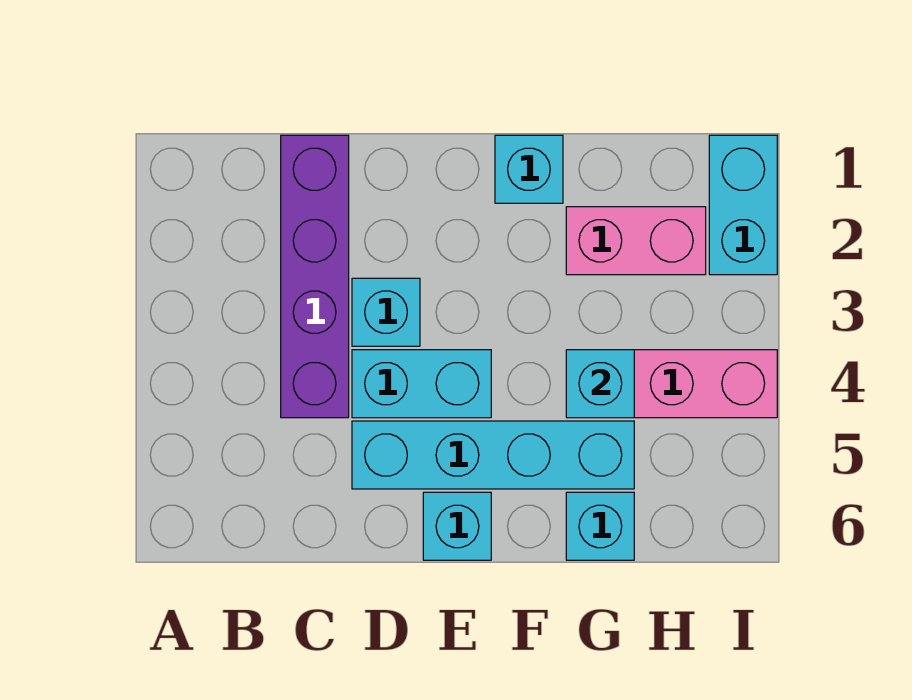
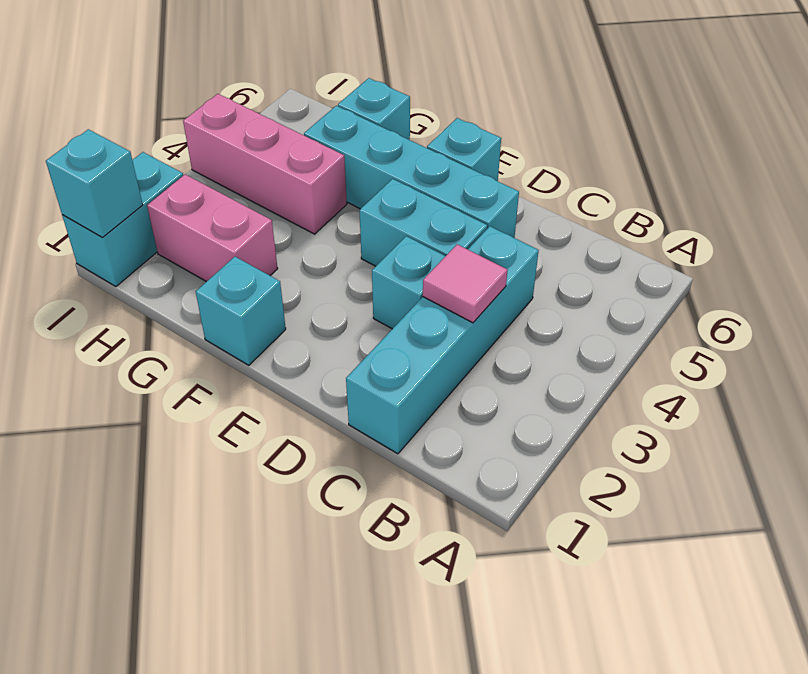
purple 1x4 brick [281,135,349,418] -> cyan 1x4 brick [346,226,539,454]
none -> pink 1x1 tile [423,244,507,323]
cyan 1x1 brick [566,350,634,418] -> cyan 1x1 brick moved to [46,129,143,237]

